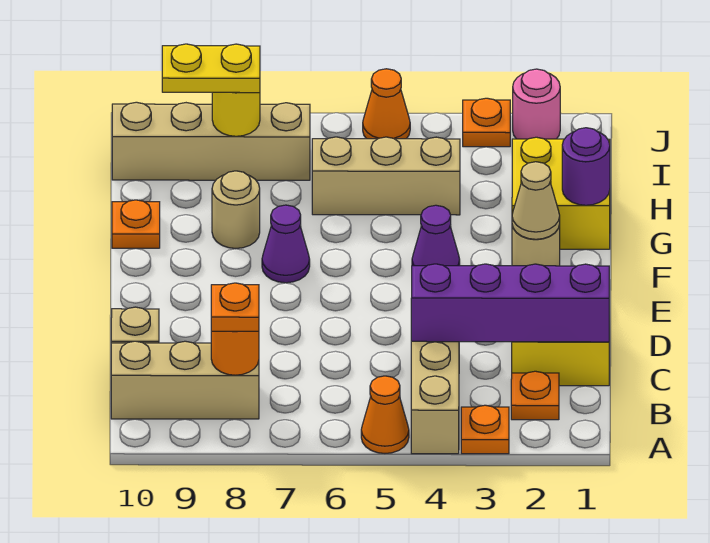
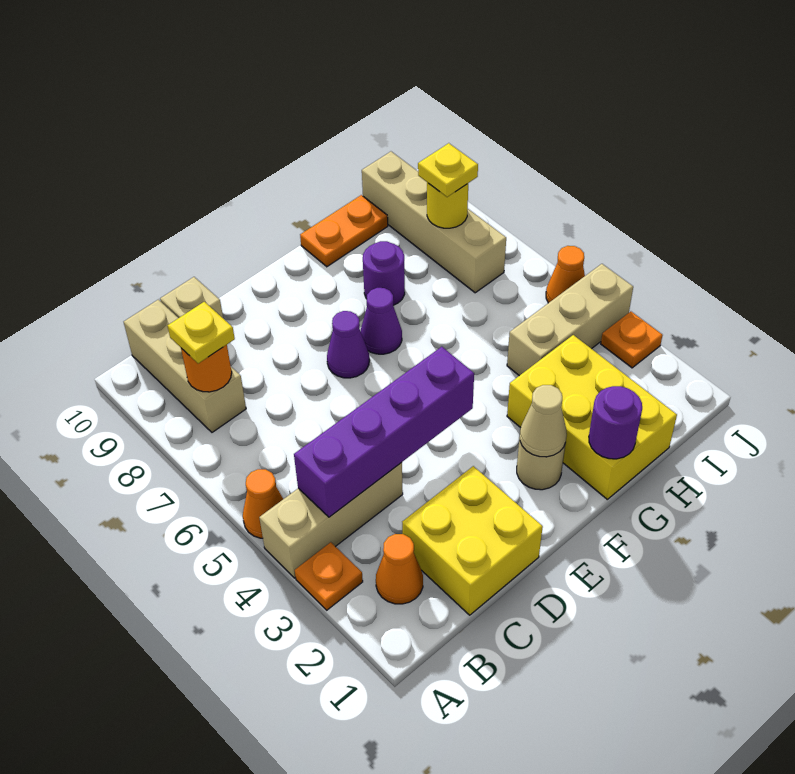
orange 1x1 plate [511,371,559,420] -> orange 1x1 cone [376,534,423,604]
orange 1x1 plate [211,283,259,331] -> yellow 1x1 plate [168,302,235,364]
purple 1x4 brick [411,264,609,342] -> purple 1x4 brick turned to [294,347,474,517]
purple 1x1 cone [412,205,460,266] -> purple 1x1 cone moved to [327,311,369,378]
yellow 2x2 brick [512,137,610,249] -> yellow 2x3 brick [507,335,677,499]
tan 1x1 round brick [212,171,260,248] -> purple 1x1 round brick [363,241,405,305]
orange 1x1 plate [112,200,160,248] -> orange 1x2 plate [300,195,388,267]
tan 1x3 brick [312,137,460,215] -> tan 1x3 brick turned to [507,264,633,376]
yellow 1x2 plate [162,44,260,93] -> yellow 1x1 plate [418,143,478,197]
pink 1x1 round brick [513,69,560,139] -> none

